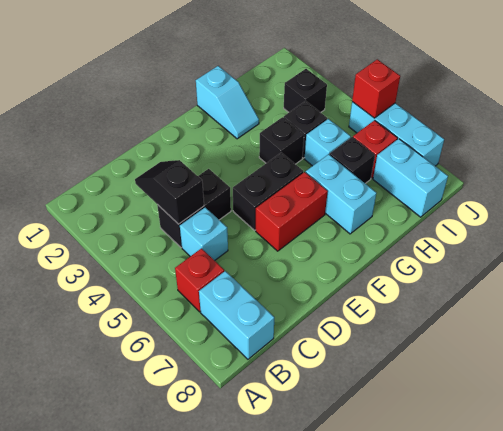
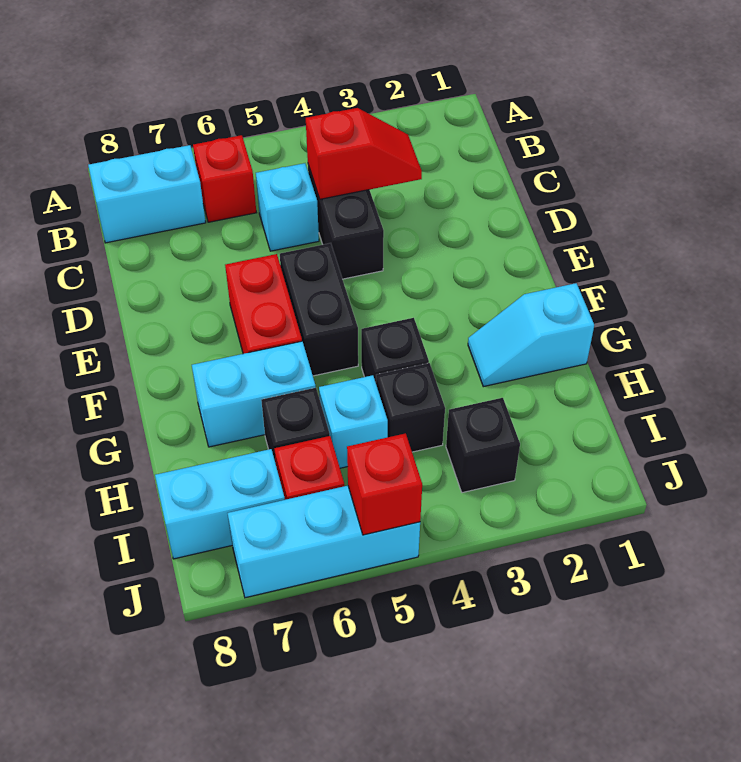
black 1x2 slope [135,160,204,224] -> red 1x2 slope [306,108,422,199]

